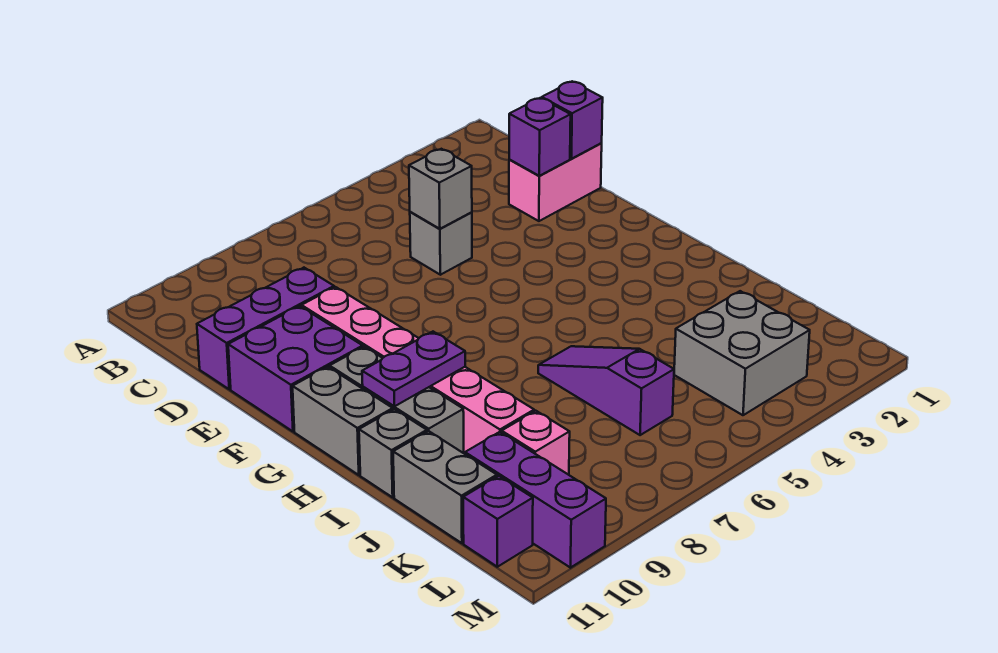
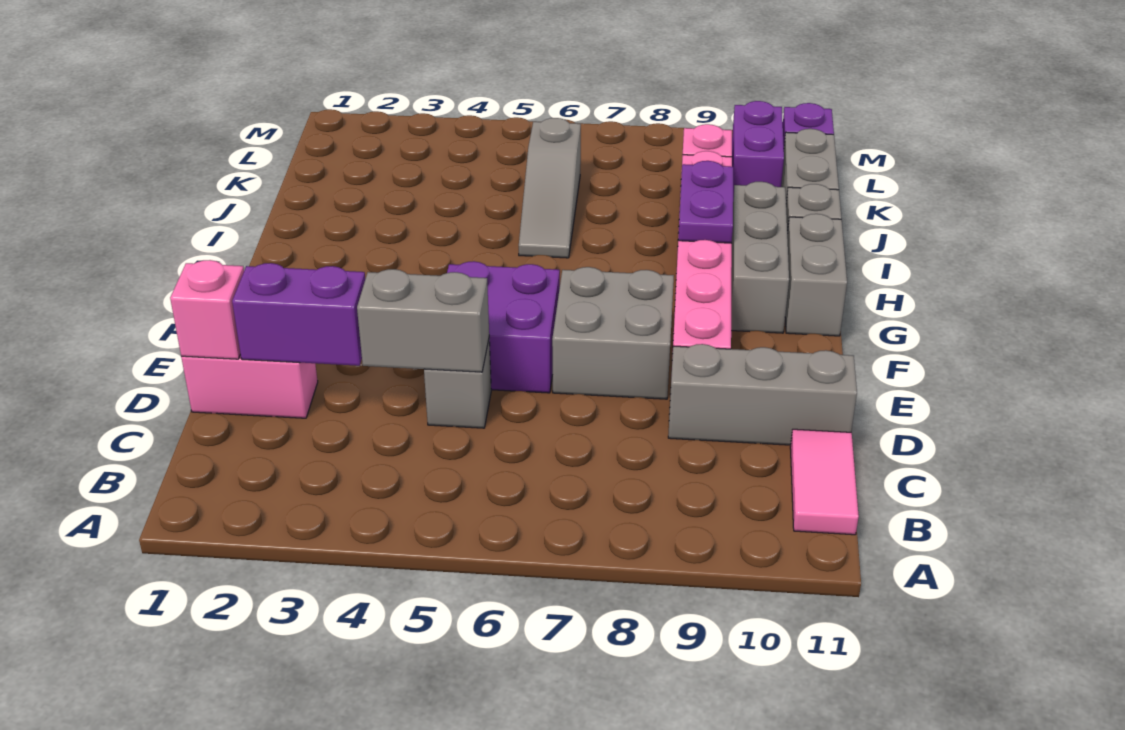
none -> pink 1x2 tile [790,429,859,535]
purple 1x1 brick [542,81,603,159] -> pink 1x1 brick [170,260,244,359]
purple 1x1 brick [509,98,571,176] -> purple 1x2 brick [232,263,365,366]
grey 1x1 brick [409,149,472,229] -> grey 1x2 brick [357,269,489,372]
purple 1x3 brick [197,268,334,389] -> grey 1x3 brick [668,344,857,445]
purple 2x2 brick [228,306,363,431] -> purple 2x2 brick moved to [447,261,560,393]
purple 1x2 plate [362,332,465,406] -> purple 1x2 plate turned to [678,161,733,243]
purple 1x3 slope [538,346,674,435] -> grey 1x3 slope [519,118,581,258]
grey 2x2 brick [674,291,810,415] -> grey 2x2 brick moved to [552,267,674,399]
purple 1x3 brick [465,432,606,568] -> purple 1x2 brick [732,101,784,197]

